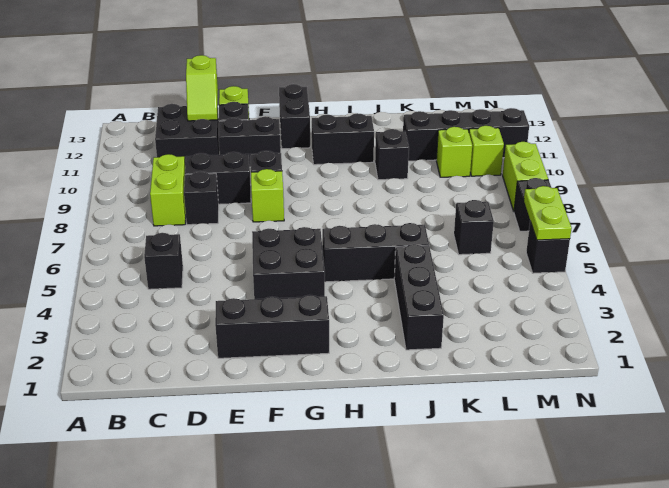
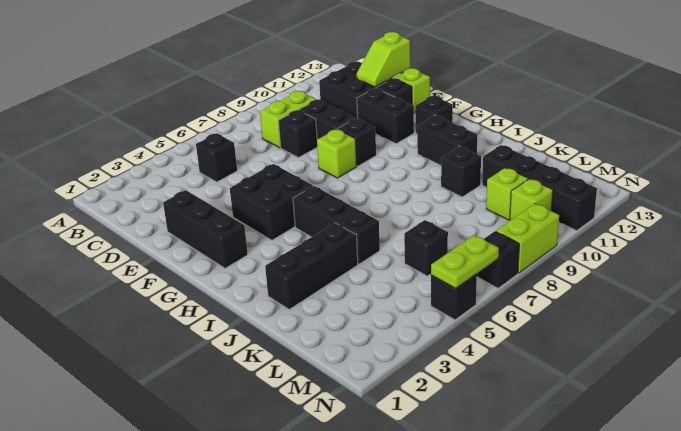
black 1x2 brick [279,84,310,149] -> black 1x1 brick [416,96,453,134]

